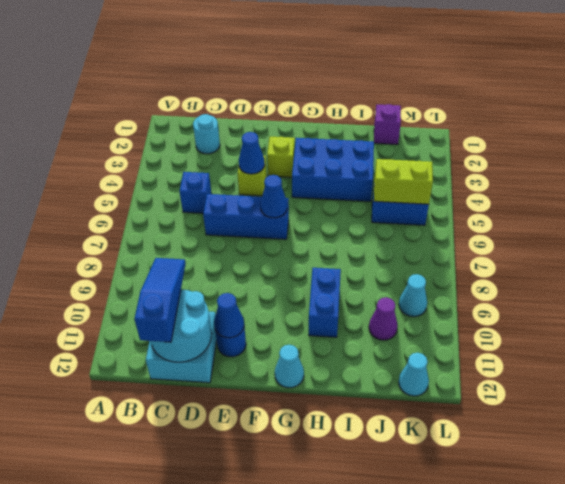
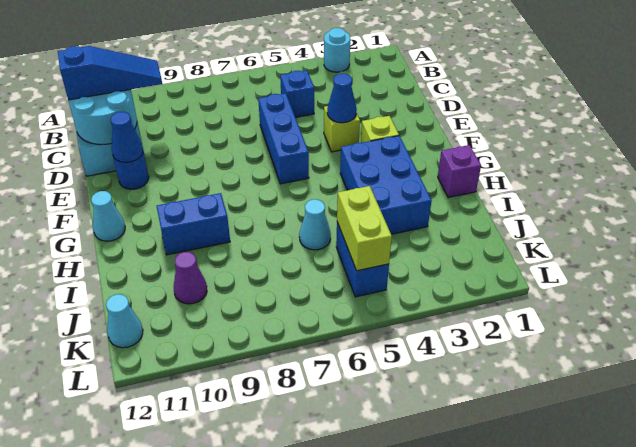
cyan 1x1 round brick [193,114,220,154] -> cyan 1x1 round brick moved to [324,28,350,72]
blue 1x1 cone [260,175,287,218] -> none
purple 1x1 brick [374,104,401,145] -> purple 1x1 brick moved to [438,145,481,198]
cyan 1x1 cone [399,274,427,317] -> cyan 1x1 cone moved to [299,199,331,250]

